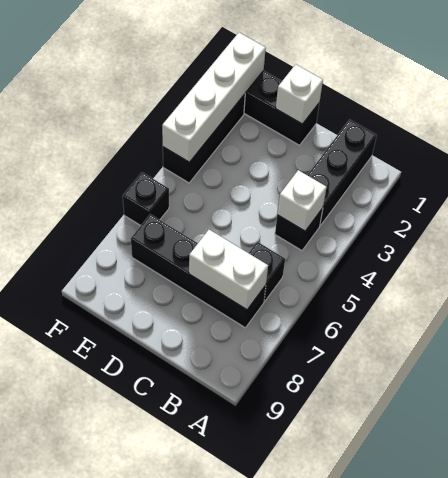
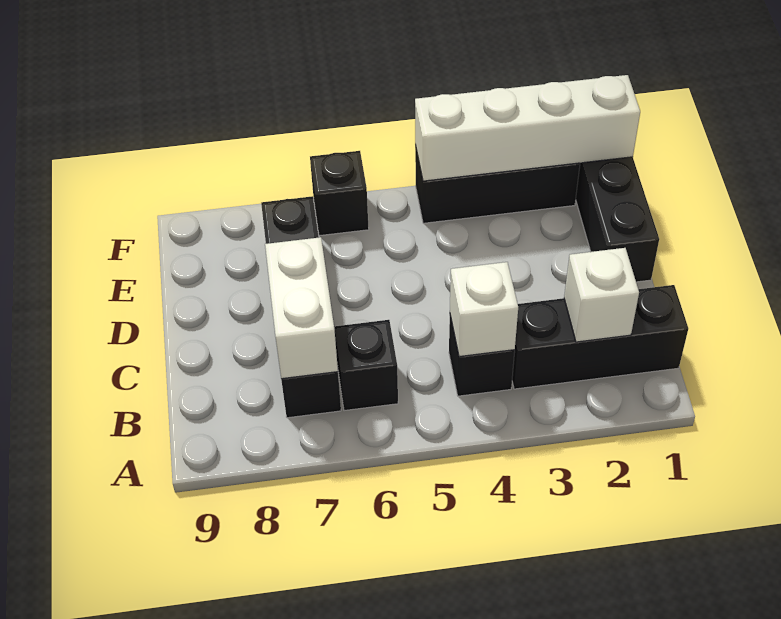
white 1x1 brick [276,64,323,124] -> white 1x1 brick moved to [564,248,639,342]

